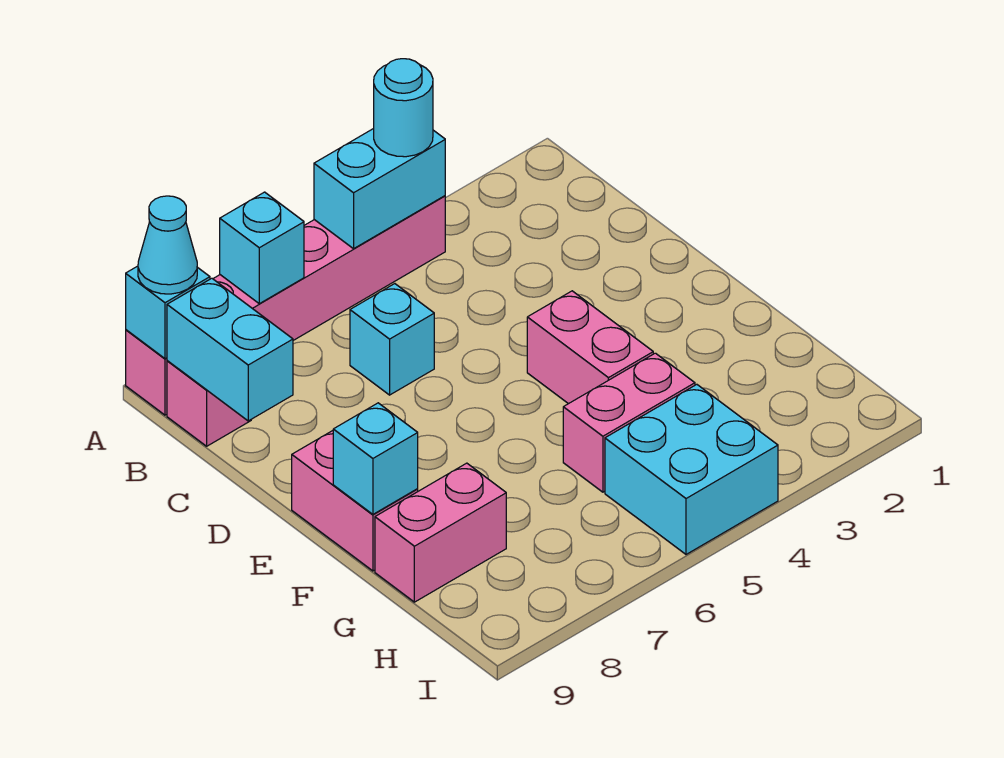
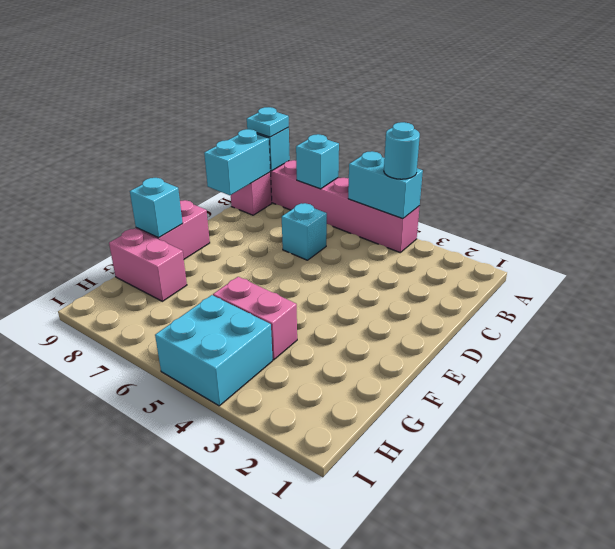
cyan 1x1 cone [138,196,197,294] -> cyan 1x1 plate [247,107,289,137]
pink 1x2 brick [527,291,653,404] -> none

